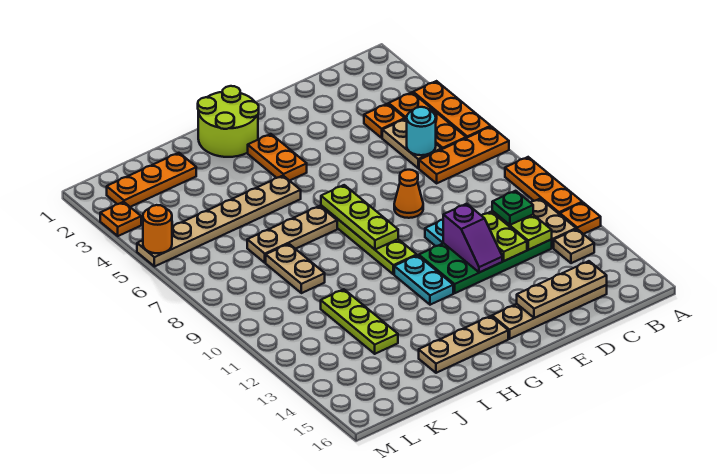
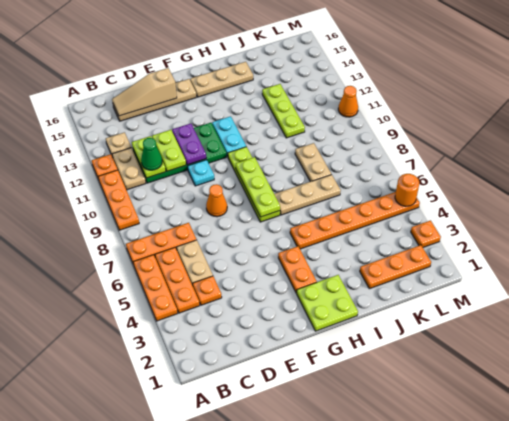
cyan 1x1 round brick [407,107,436,155] -> none
green 1x1 plate [492,191,533,225] -> green 1x1 cone [141,138,162,170]
tan 1x3 plate [517,261,607,318] -> tan 1x3 slope [112,68,177,116]
purple 1x2 slope [443,204,502,273] -> purple 1x2 plate [172,124,206,165]
lime 2x2 round brick [198,86,259,157] -> lime 2x2 plate [297,275,358,331]
tan 1x6 plate [137,176,301,267] -> orange 1x6 plate [290,192,420,249]
none -> orange 1x1 cone [338,86,358,117]

